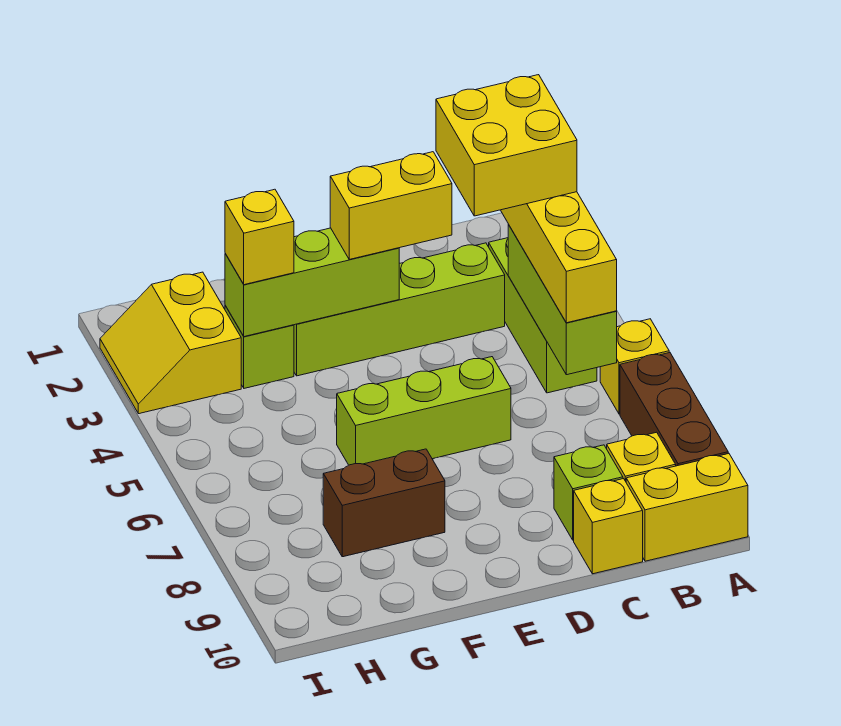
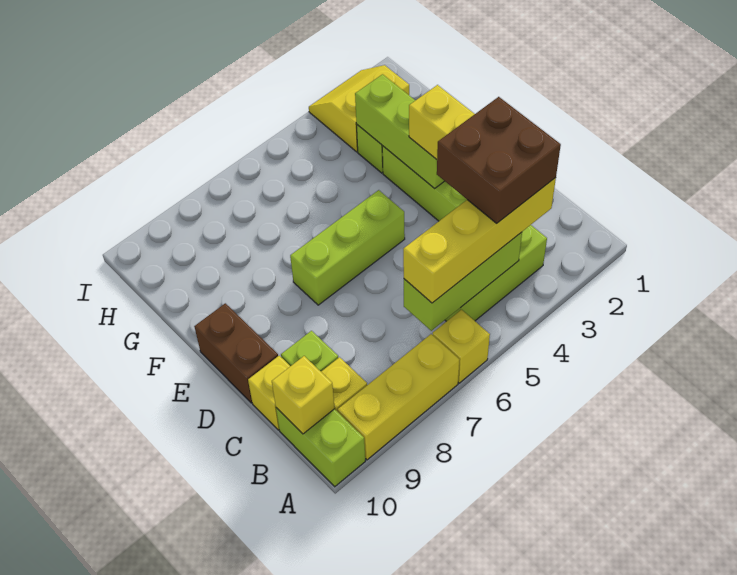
brown 1x3 brick [620,353,728,466] -> yellow 1x3 brick [338,334,460,460]
yellow 1x2 brick [626,453,748,561] -> lime 1x2 brick [276,408,365,487]
yellow 2x2 brick [436,75,577,216] -> brown 2x2 brick [437,97,561,223]
lime 1x3 brick [337,357,511,465] -> lime 1x3 brick turned to [290,190,405,305]
brown 1x2 brick [323,449,445,557] -> brown 1x2 brick moved to [194,303,278,403]
yellow 1x1 brick [225,189,294,285] -> yellow 1x1 brick moved to [272,356,335,434]

